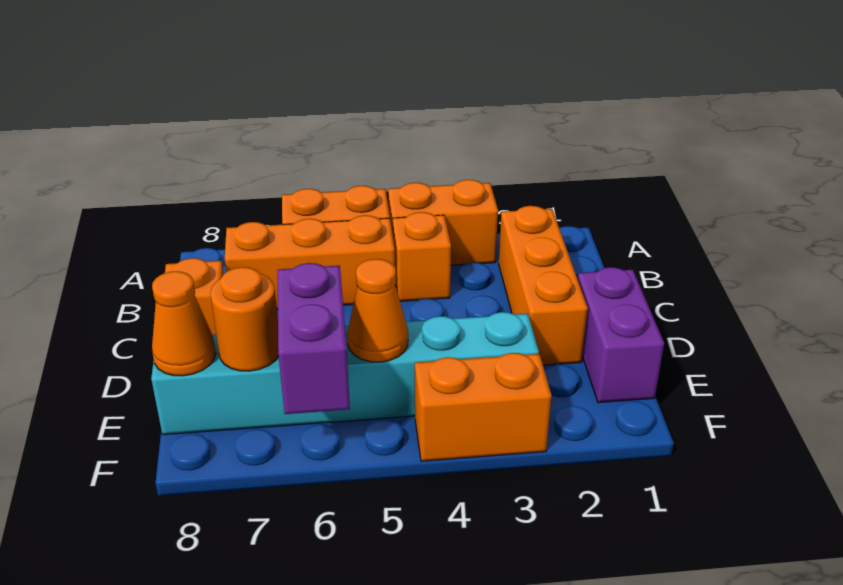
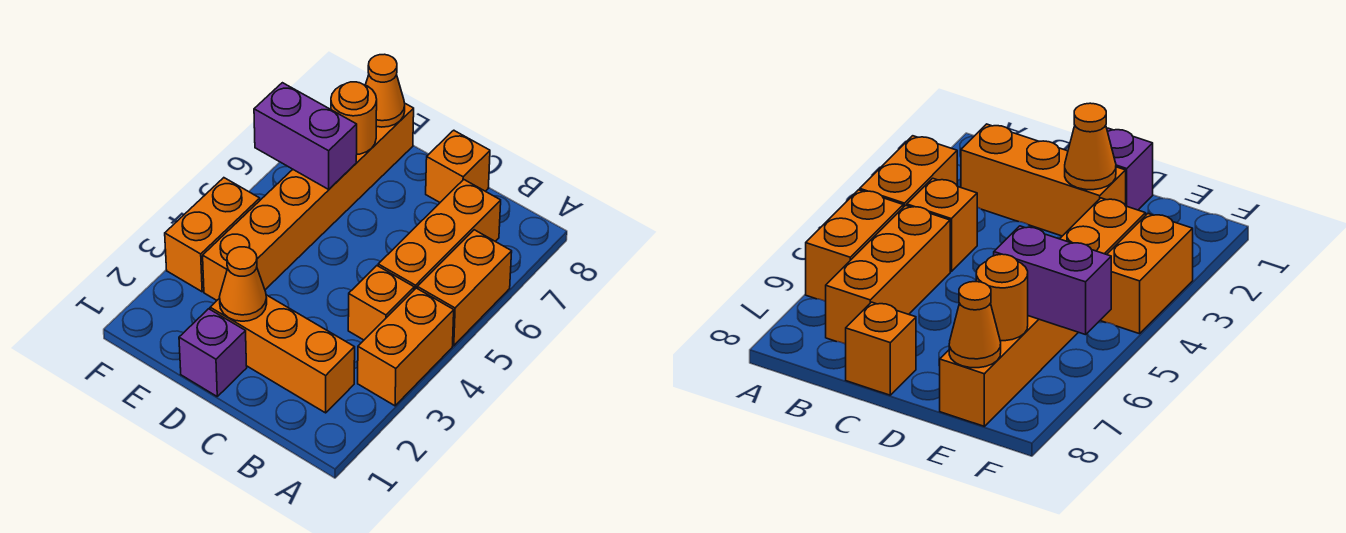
purple 1x2 brick [578,267,664,403] -> purple 1x1 brick [179,309,247,396]
cyan 1x6 brick [151,312,539,435] -> orange 1x6 brick [203,104,414,300]
orange 1x1 cone [347,259,408,362] -> orange 1x1 cone moved to [220,247,267,321]

